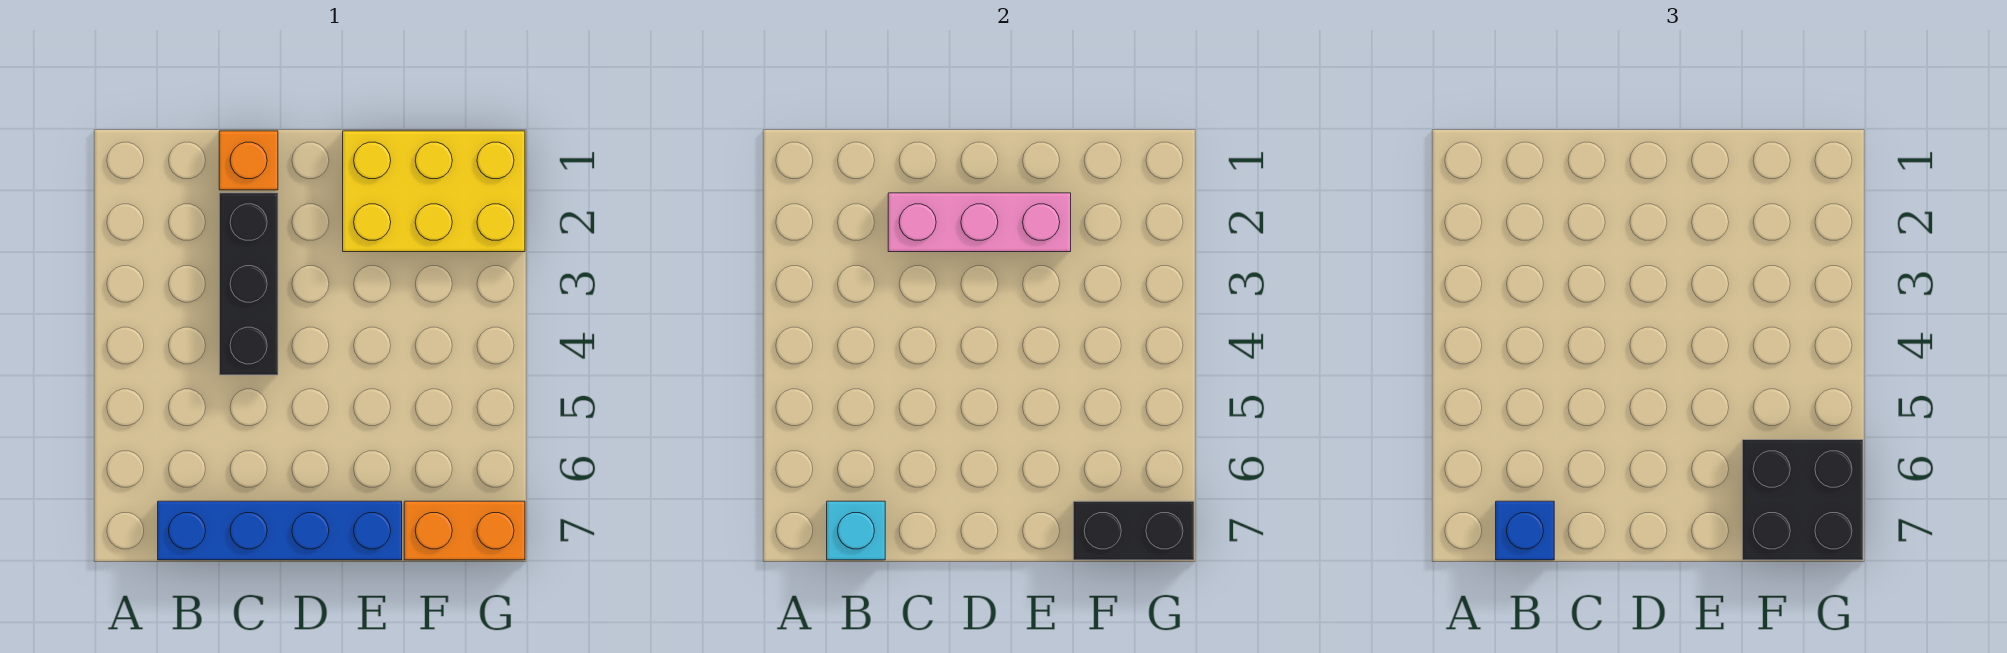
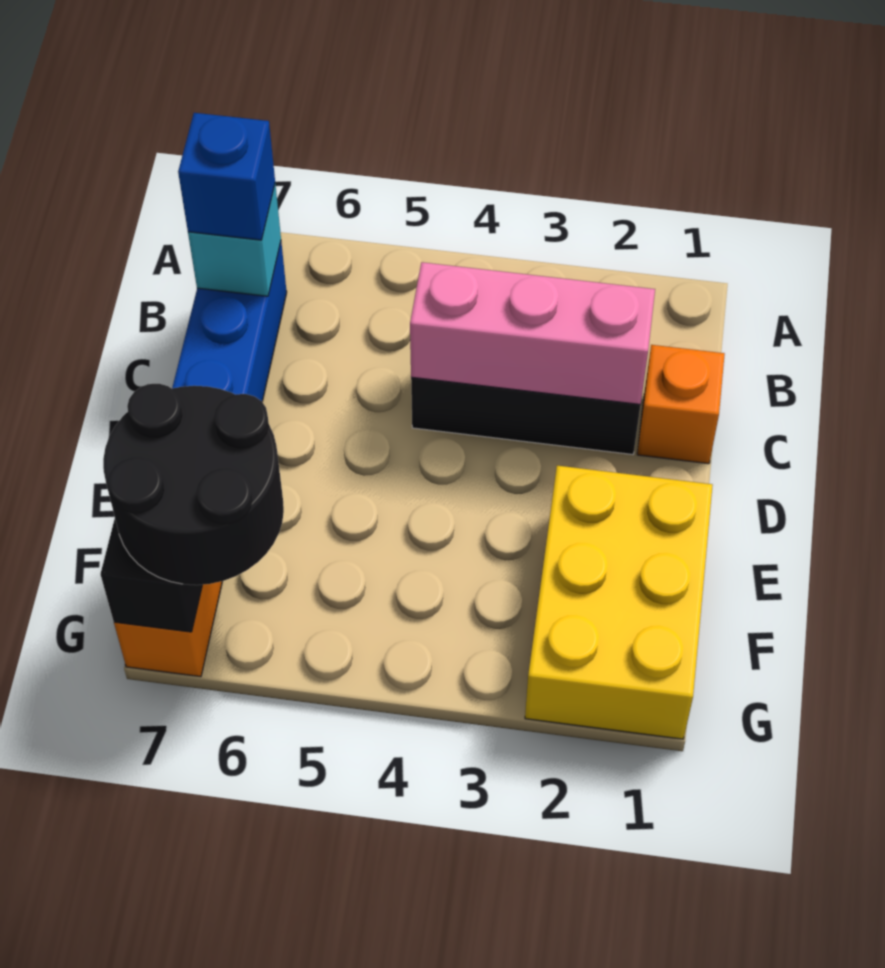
pink 1x3 brick [888,193,1071,252] -> pink 1x3 brick turned to [410,262,655,405]
black 2x2 brick [1742,440,1863,560] -> black 2x2 round brick [103,384,284,585]

